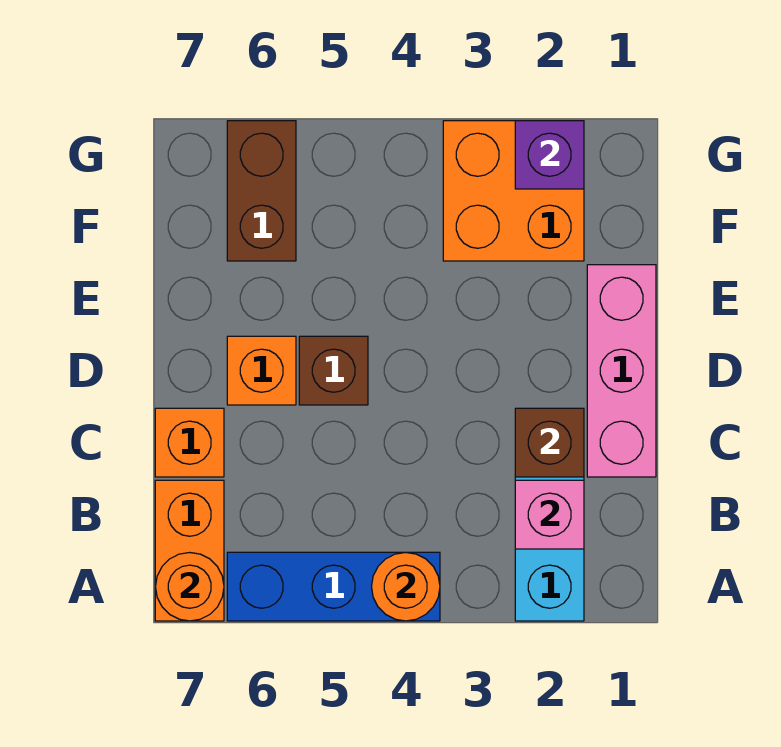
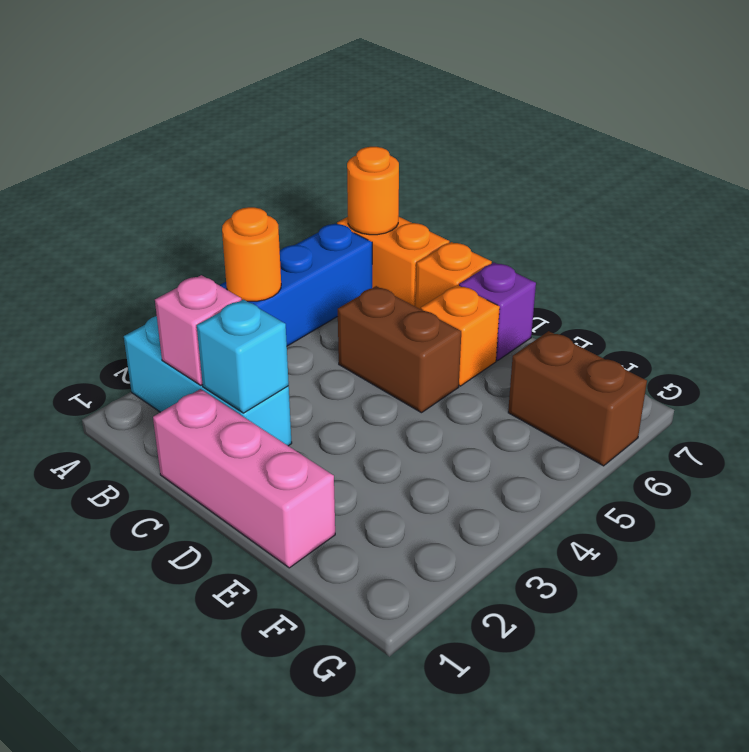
brown 1x1 brick [515,408,584,477] -> cyan 1x1 brick [197,300,289,413]
brown 1x1 brick [299,336,368,405] -> brown 1x2 brick [338,286,461,413]
orange 2x2 brick [443,121,584,261] -> none
purple 1x1 brick [515,121,584,189] -> purple 1x1 brick moved to [459,263,536,361]

